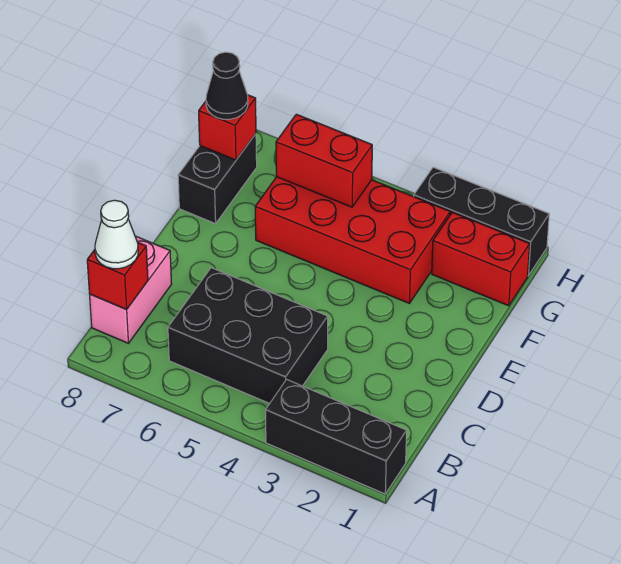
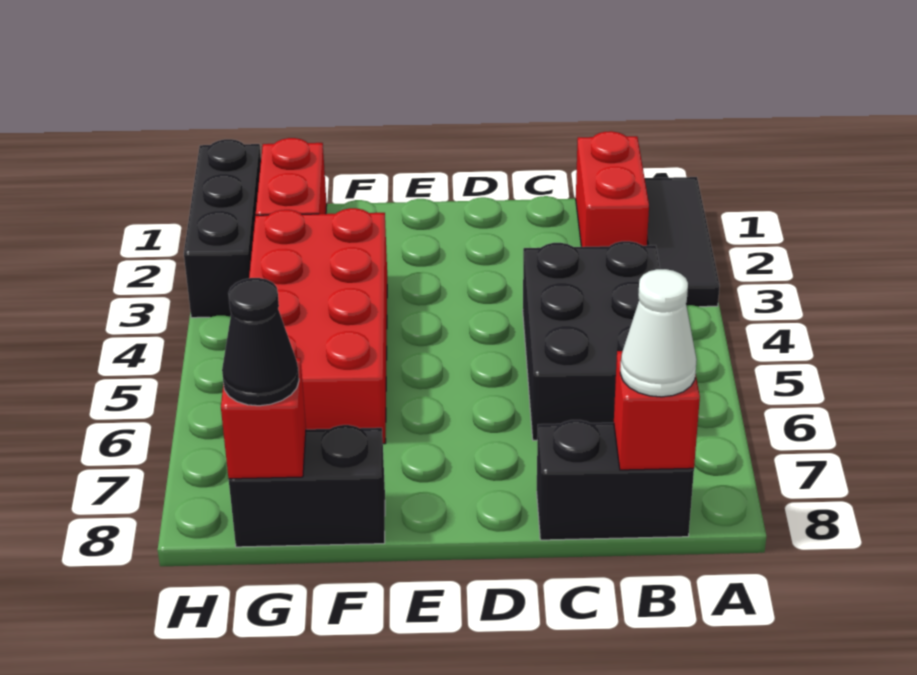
black 1x3 brick [266,379,407,494] -> black 1x3 tile [645,177,720,307]
pink 1x2 brick [90,236,172,343] -> black 1x2 brick [537,420,694,540]
red 1x2 brick [276,114,372,207] -> red 1x2 brick moved to [576,131,649,247]

